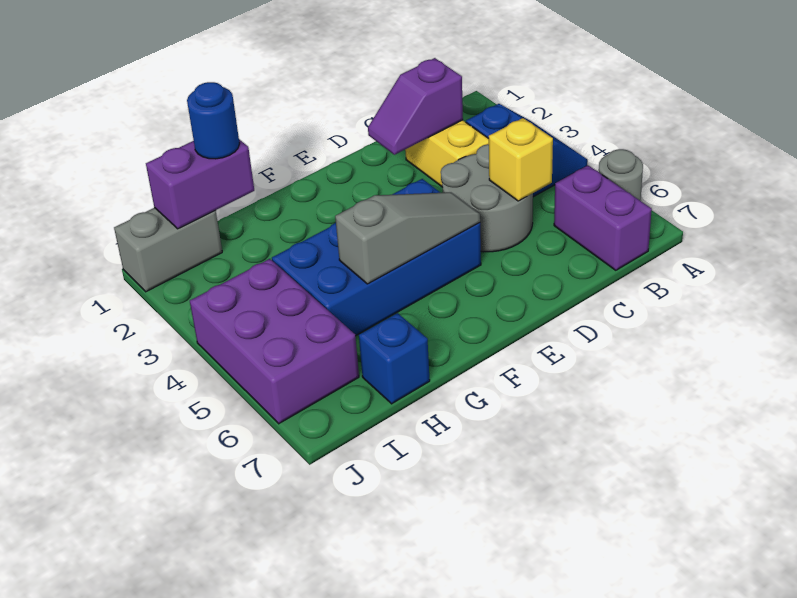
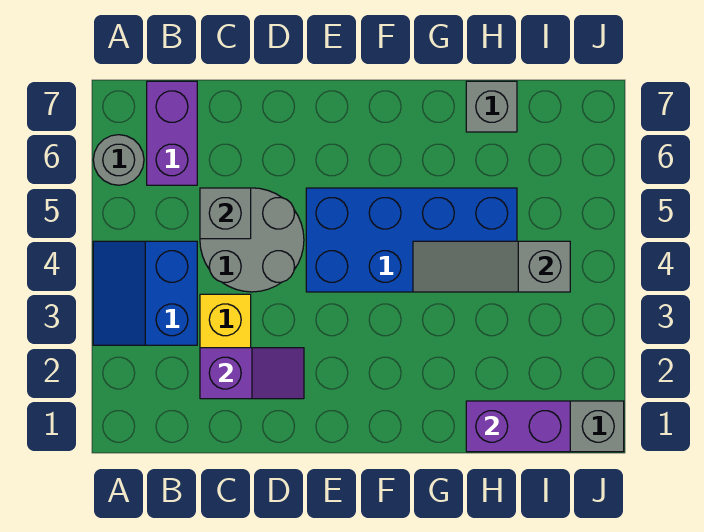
yellow 1x1 brick [489,118,553,201] -> grey 1x1 brick [200,188,251,239]
grey 1x3 slope [335,192,480,284] -> grey 1x3 slope moved to [413,241,570,292]
blue 1x1 round brick [187,82,240,159] -> none
blue 1x1 brick [359,313,430,404] -> grey 1x1 brick [466,81,517,132]
purple 2x3 brick [190,259,359,424] -> none

